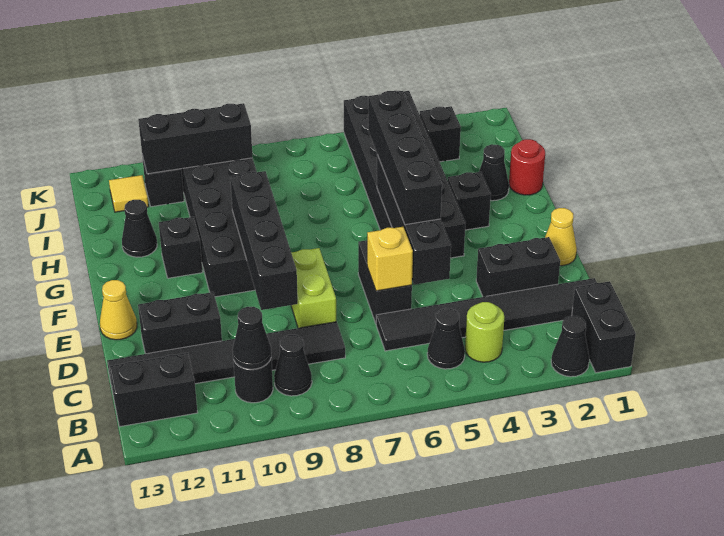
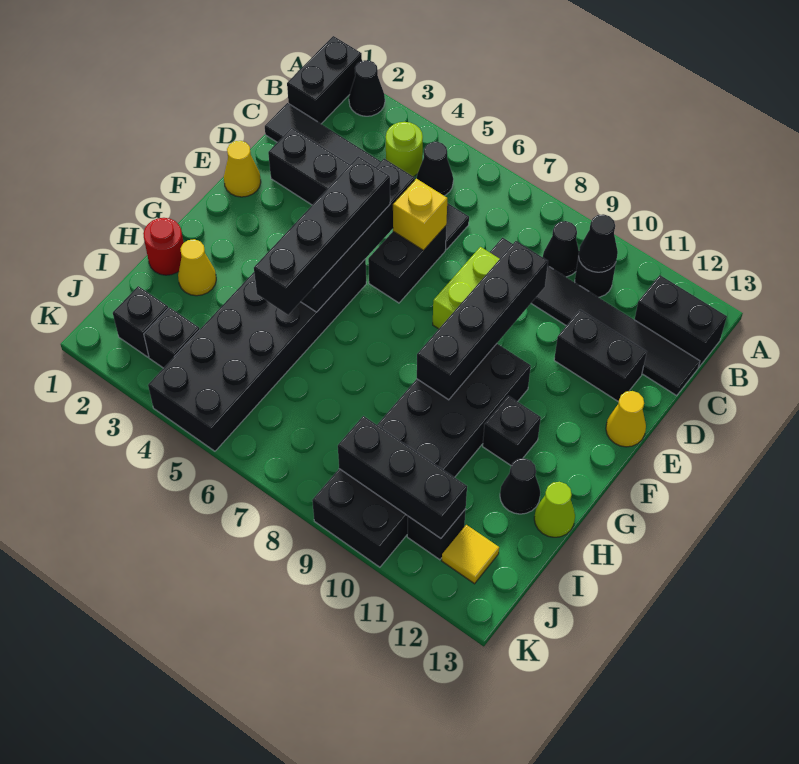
black 1x1 brick [448,172,491,230] -> black 1x1 brick moved to [113,286,168,357]
black 1x1 cone [479,144,509,201] -> yellow 1x1 cone [178,239,216,296]
none -> lime 1x1 cone [534,482,575,537]

